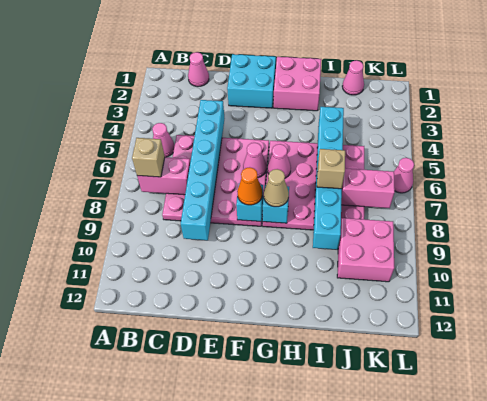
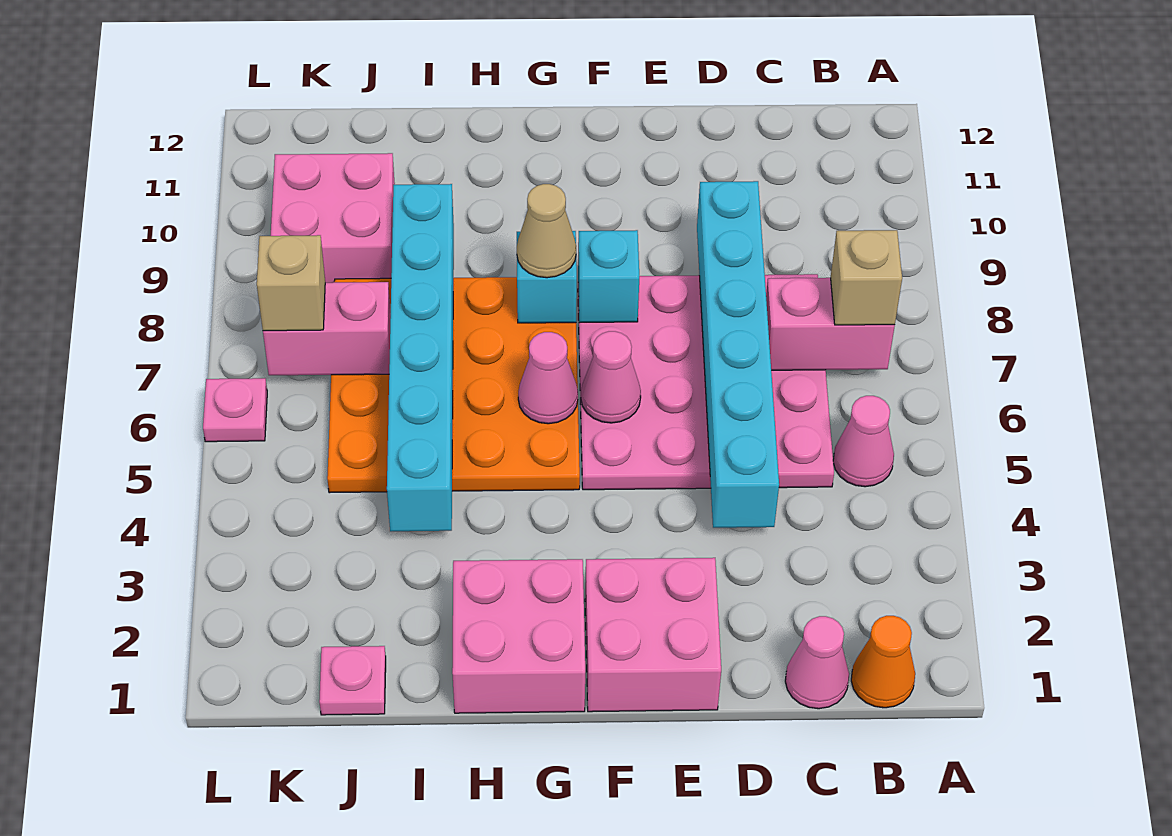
cyan 2x2 brick [227,54,276,108] -> pink 2x2 brick [585,558,721,712]
orange 1x1 cone [237,167,262,205] -> orange 1x1 cone moved to [851,616,915,708]
pink 4x4 plate [263,141,364,230] -> orange 4x4 plate [327,277,580,493]
tan 1x1 brick [317,149,345,189] -> tan 1x1 brick moved to [257,235,325,331]
pink 1x1 cone [342,60,364,95] -> pink 1x1 plate [319,646,386,715]
pink 1x1 cone [394,158,414,193] -> pink 1x1 plate [203,378,267,442]

